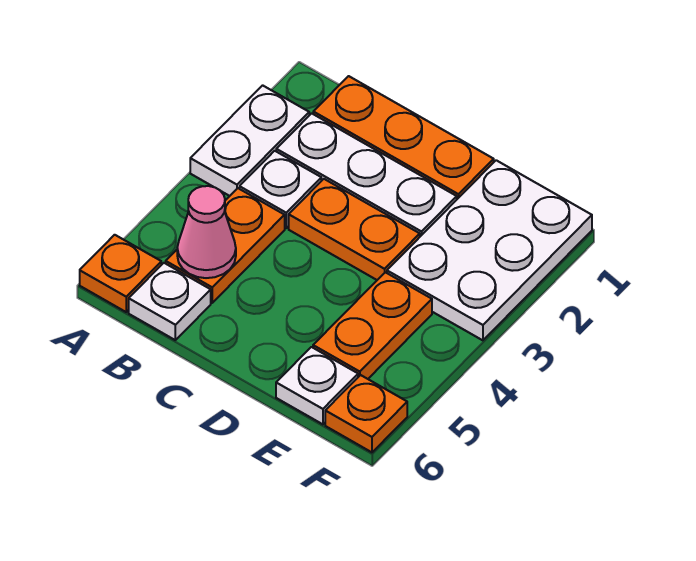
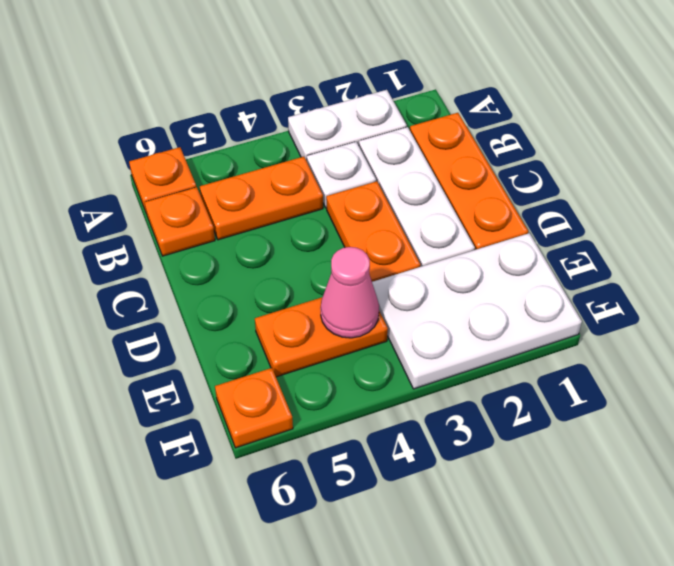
pink 1x1 cone [177,186,236,278] -> pink 1x1 cone moved to [320,247,379,338]
white 1x1 plate [129,263,211,340] -> orange 1x1 plate [145,187,215,256]
white 1x1 plate [276,347,358,424] -> none

